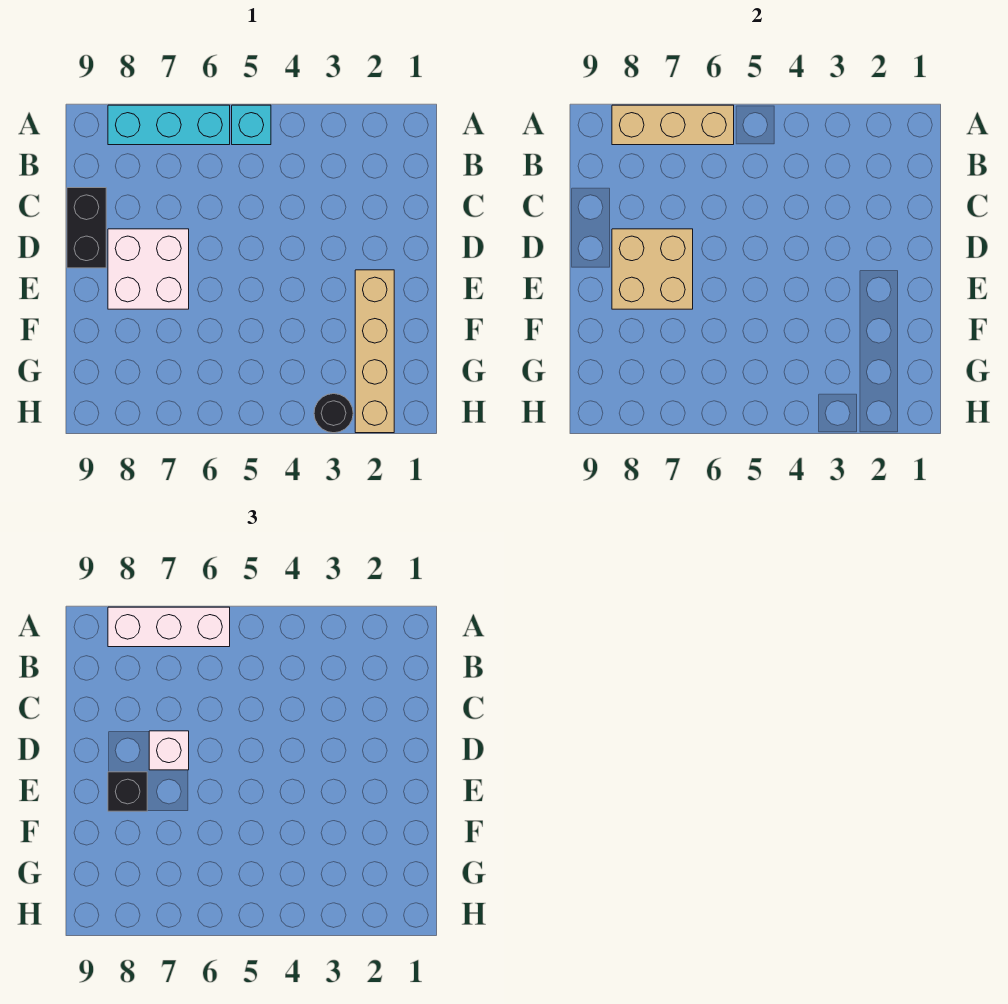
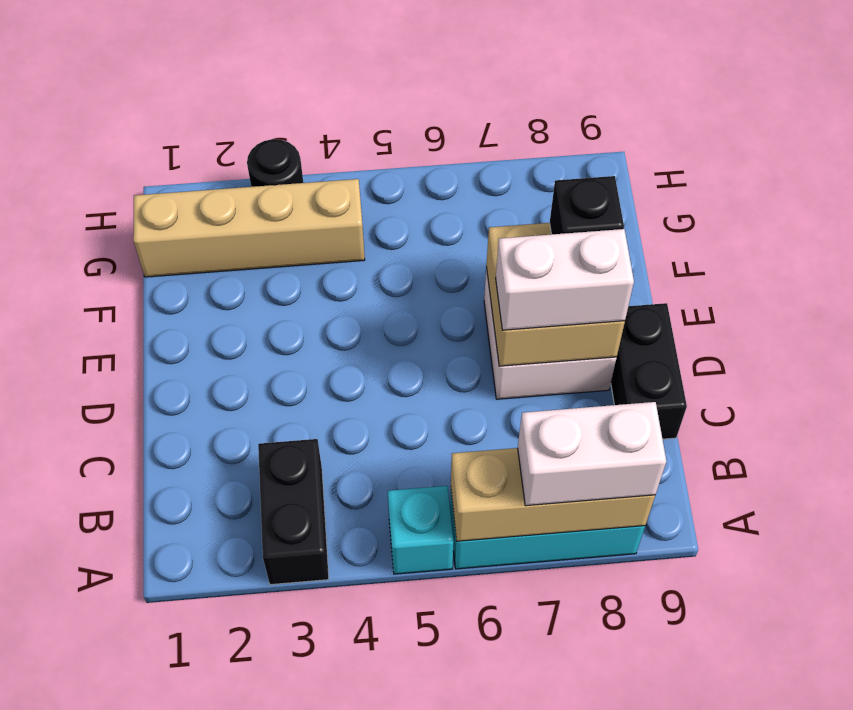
none -> black 1x2 brick [258,439,329,585]
white 1x3 brick [108,607,230,647] -> white 1x2 brick [518,402,666,506]
white 1x1 brick [149,731,189,770] -> white 1x2 brick [496,229,634,330]
tan 1x4 brick [355,270,394,433] -> tan 1x4 brick turned to [133,179,365,277]

